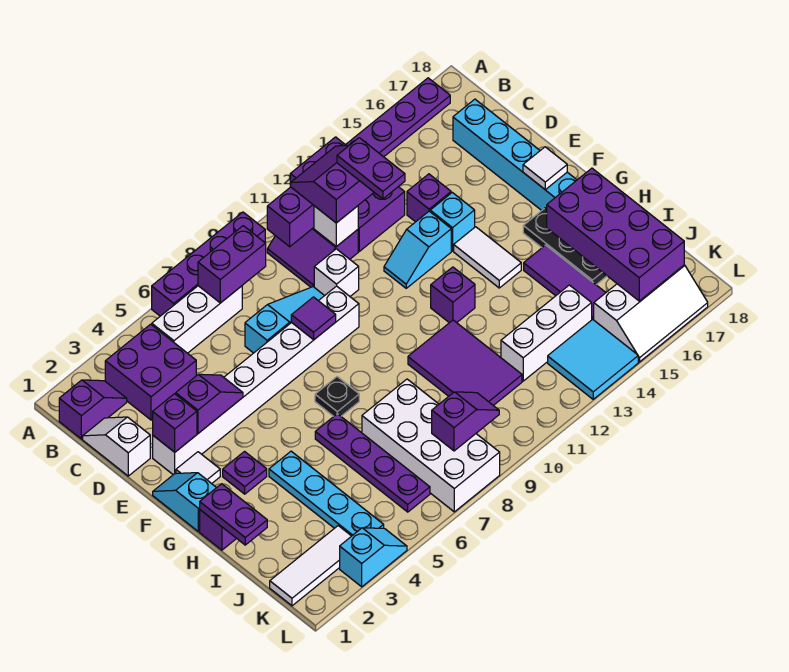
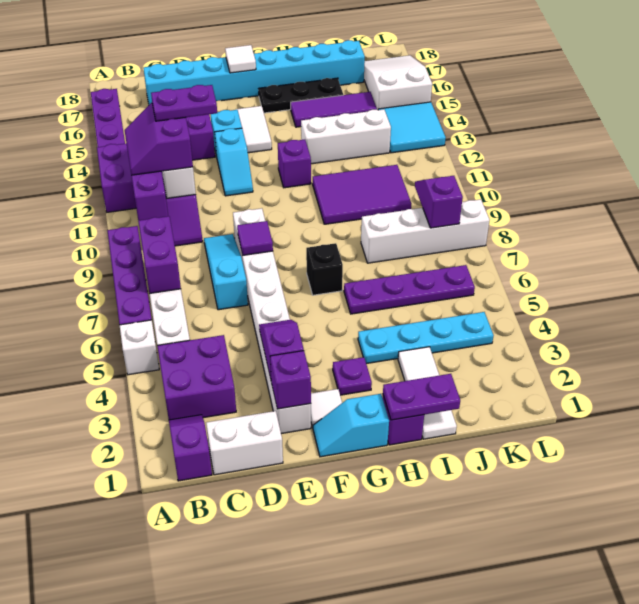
white 1x2 slope [83,417,150,476] -> white 1x2 brick [206,411,283,475]
white 1x1 brick [314,249,359,296] -> white 1x1 brick moved to [120,320,159,375]
white 1x2 tile [454,227,521,288] -> white 1x2 tile turned to [236,106,272,153]
black 1x1 plate [315,377,359,416] -> black 1x1 brick [306,243,343,295]
purple 2x4 brick [547,168,684,301] -> none
white 2x4 brick [362,379,500,512] -> white 1x4 brick [361,199,490,263]
white 1x3 brick [501,285,592,381] -> white 1x3 brick turned to [301,109,391,164]
white 1x3 tile [270,526,351,606] -> white 1x3 tile moved to [398,347,457,439]
white 2x3 slope [594,265,708,362] -> white 2x3 slope turned to [364,55,432,110]
cyan 1x2 slope [340,528,407,587] -> none

